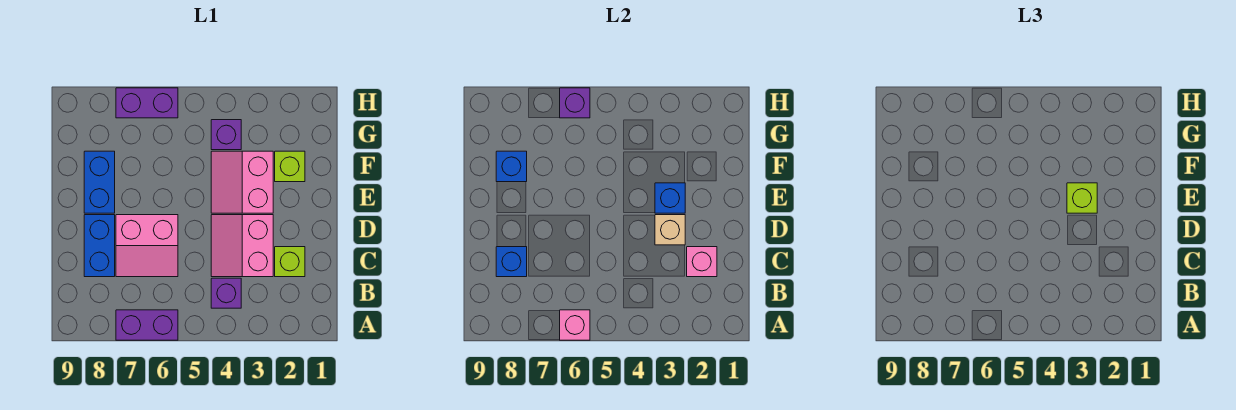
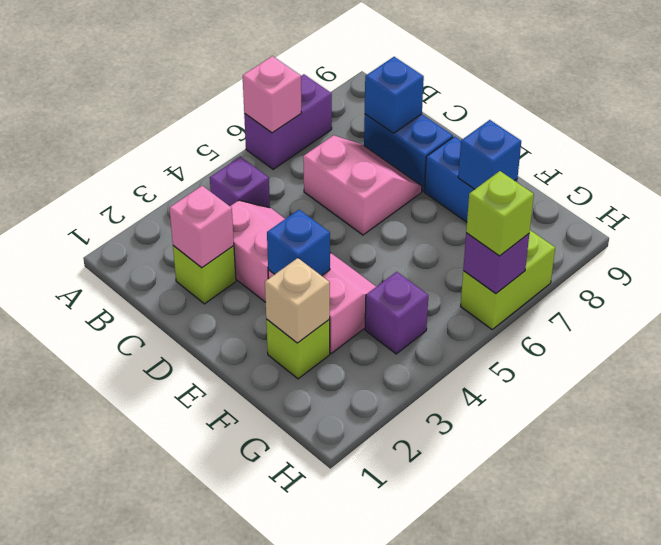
pink 2x2 slope [116,215,178,277] -> pink 2x2 slope turned to [303,135,422,235]
tan 1x1 brick [655,215,685,245] -> tan 1x1 brick moved to [265,258,330,343]
lime 1x1 brick [1067,183,1097,213] -> lime 1x1 brick moved to [466,171,534,256]
purple 1x2 brick [116,88,178,118] -> lime 1x2 brick [460,230,555,329]

